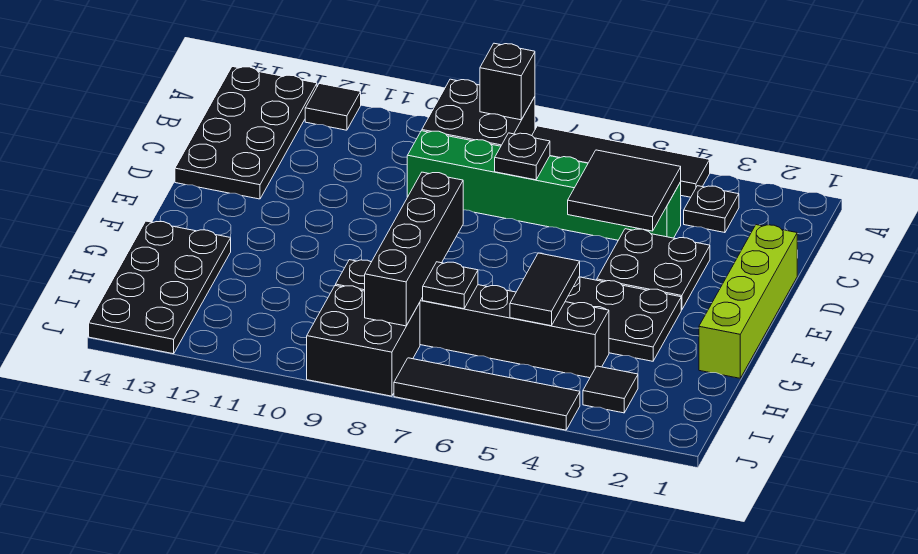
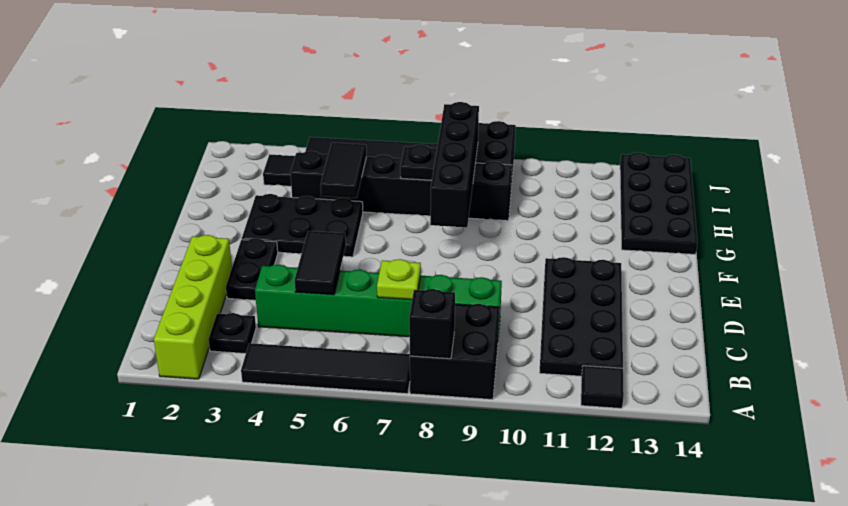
black 2x4 plate [175,67,317,199] -> black 2x4 plate moved to [539,257,623,376]
black 2x2 tile [568,150,681,231] -> black 1x2 tile [295,231,346,295]
black 1x1 plate [495,133,550,180] -> lime 1x1 plate [377,259,421,300]
lime 1x4 brick [699,225,797,378] -> lime 1x4 brick moved to [154,235,232,379]
black 2x2 plate [597,229,710,310] -> black 1x2 plate [226,239,278,300]

